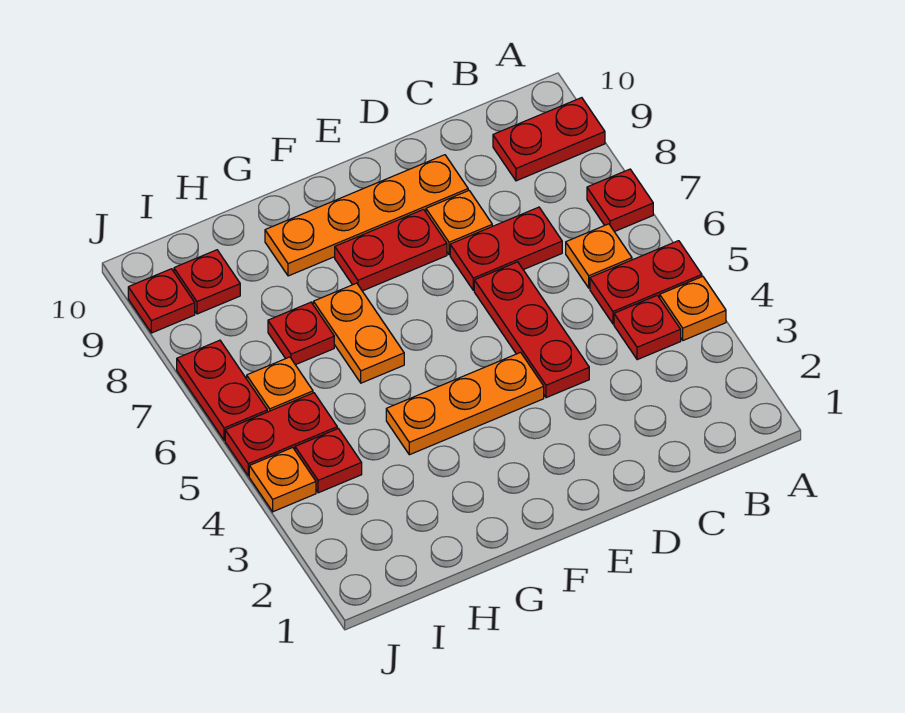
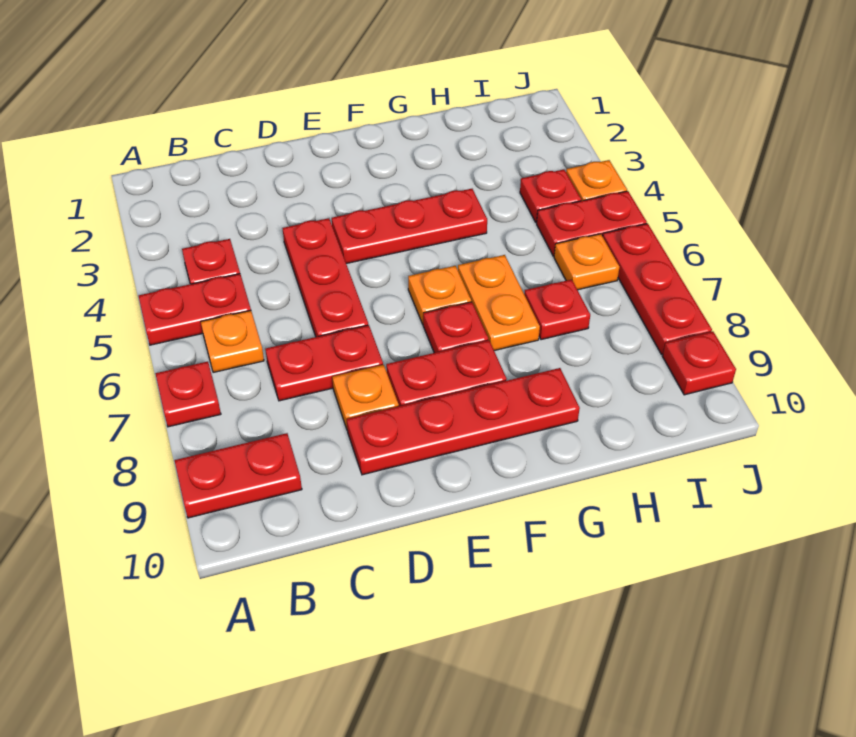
orange 1x1 plate [660,276,726,340] -> orange 1x1 plate moved to [408,266,471,324]
orange 1x4 plate [265,155,468,276] -> red 1x4 plate [347,368,580,475]
orange 1x3 plate [386,352,544,455] -> red 1x3 plate [332,189,487,264]
red 1x1 plate [174,250,240,314] -> red 1x1 plate moved to [423,302,488,353]
red 1x2 plate [177,340,267,440] -> red 1x3 plate [603,224,712,354]

